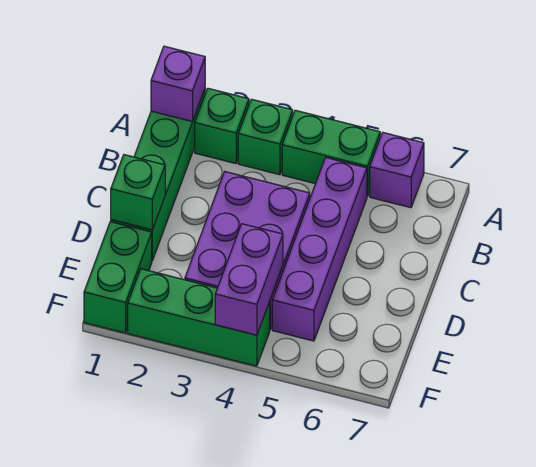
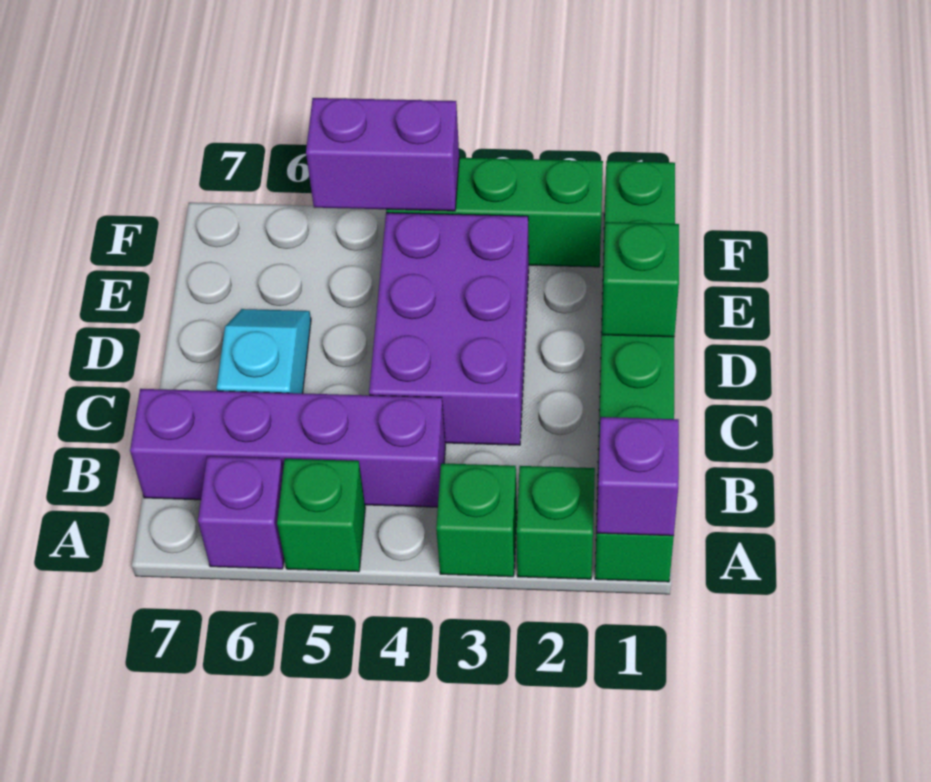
green 1x2 brick [282,110,380,196] -> green 1x1 brick [277,459,365,572]
purple 1x4 brick [272,157,367,341] -> purple 1x4 brick turned to [130,389,445,507]
none -> cyan 1x2 slope [216,309,311,393]
purple 1x2 brick [215,224,283,335] -> purple 1x2 brick turned to [306,98,459,211]

